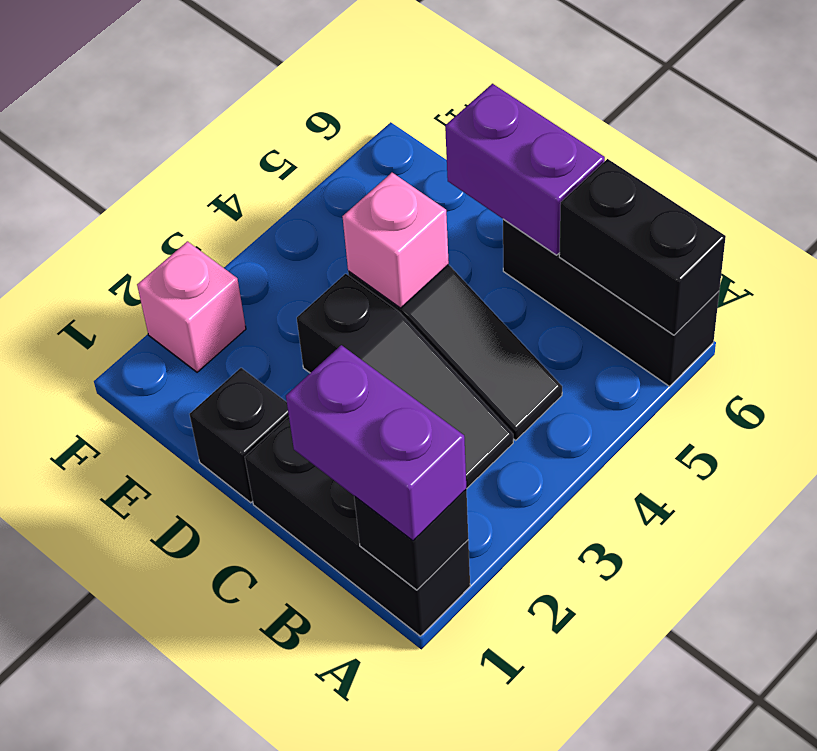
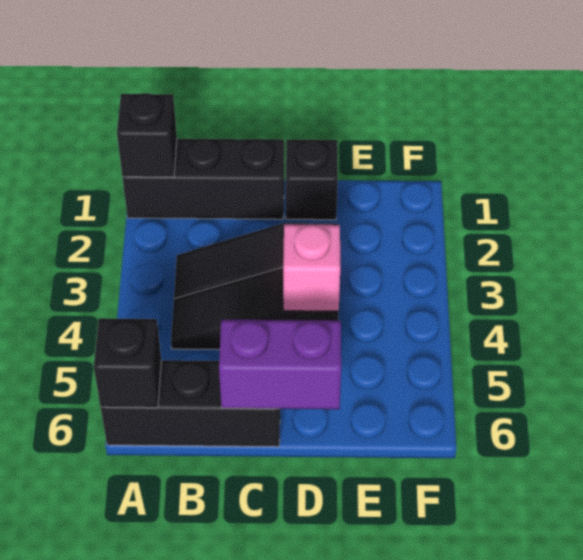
purple 1x2 brick [286,345,466,541] -> none
black 1x2 brick [559,159,726,335] -> black 1x1 brick [94,318,161,408]
pink 1x1 brick [137,241,246,372] -> none

